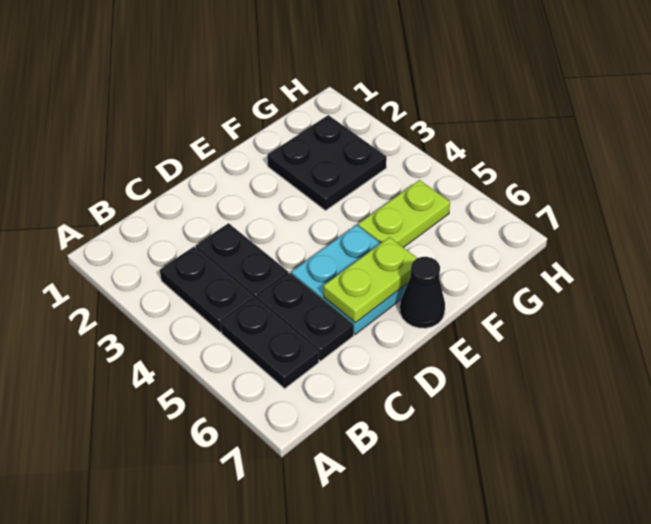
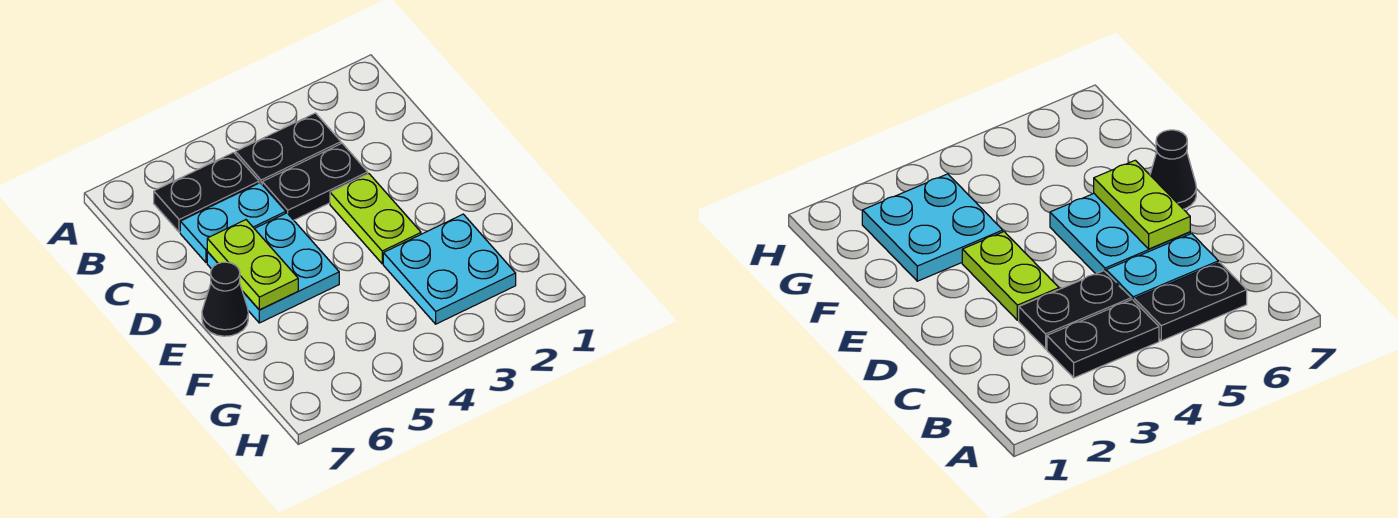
black 1x2 plate [257,273,354,361] -> cyan 1x2 plate [180,183,286,262]
black 2x2 plate [267,115,387,211] -> cyan 2x2 plate [383,214,516,324]
lime 1x2 plate [358,180,450,248] -> lime 1x2 plate moved to [330,174,421,264]

